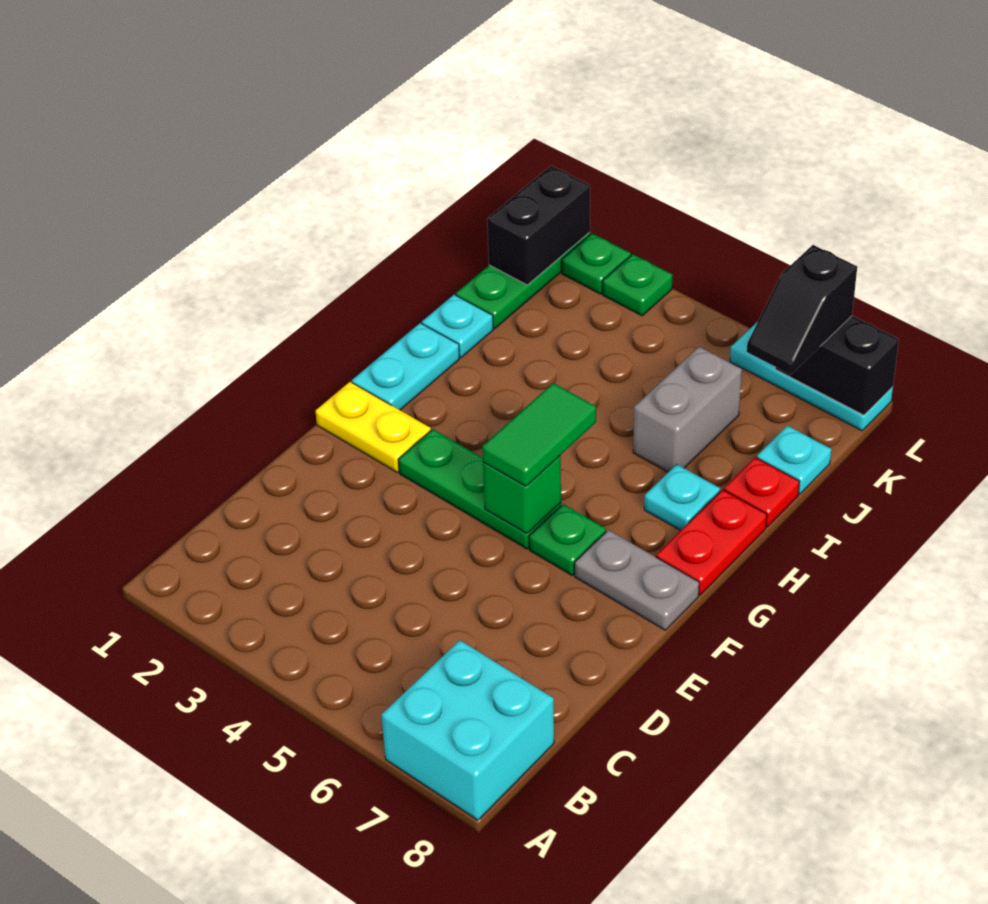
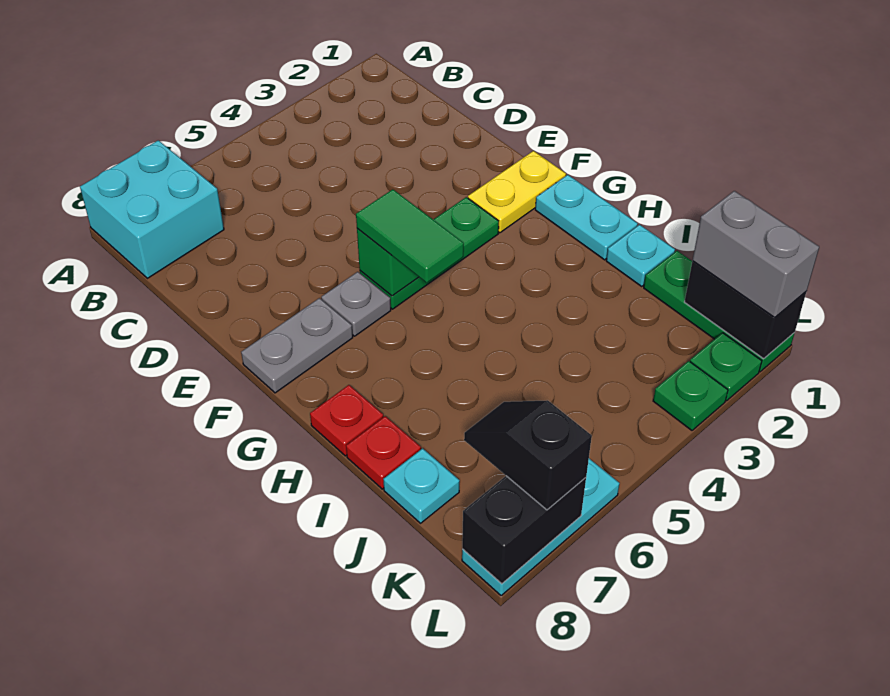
green 1x1 plate [529,504,606,575] -> grey 1x1 plate [321,272,391,336]
red 1x2 plate [656,490,767,595] -> red 1x1 plate [310,385,384,456]
cyan 1x1 plate [644,464,720,531] -> none
grey 1x2 brick [633,347,742,472] -> grey 1x2 brick moved to [693,191,819,318]

